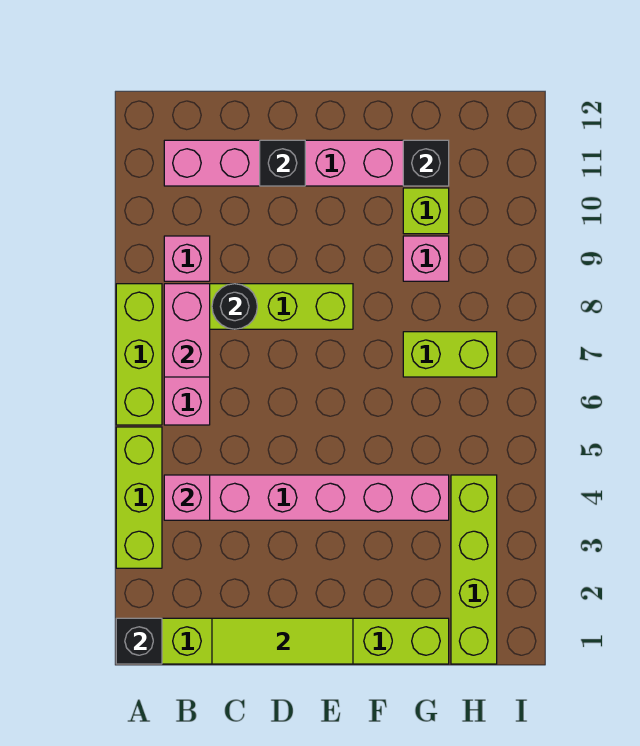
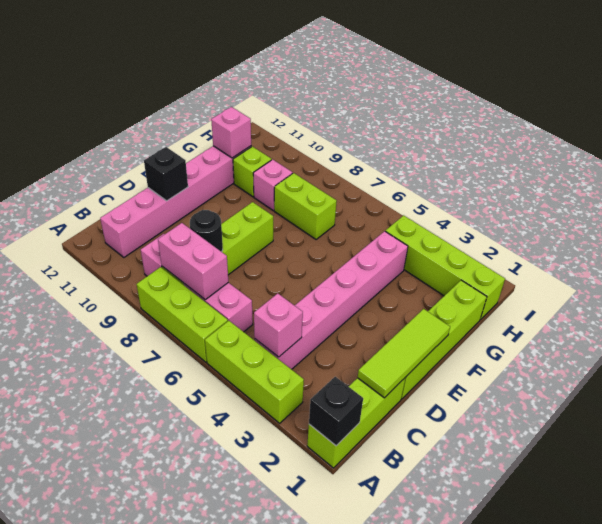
lime 1x2 brick [403,332,497,377] -> lime 1x2 brick turned to [274,173,337,240]
black 1x1 brick [403,140,449,186] -> pink 1x1 brick [211,107,251,158]

